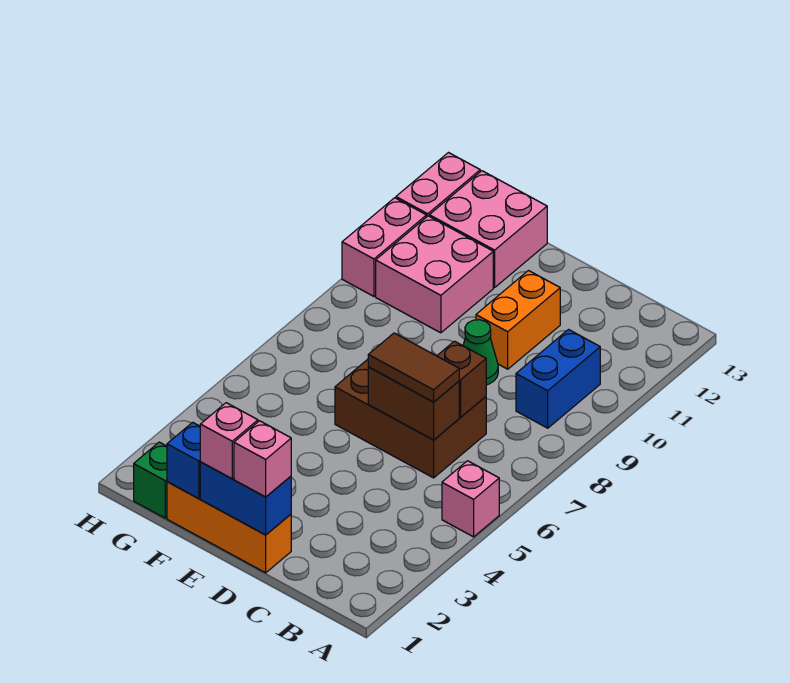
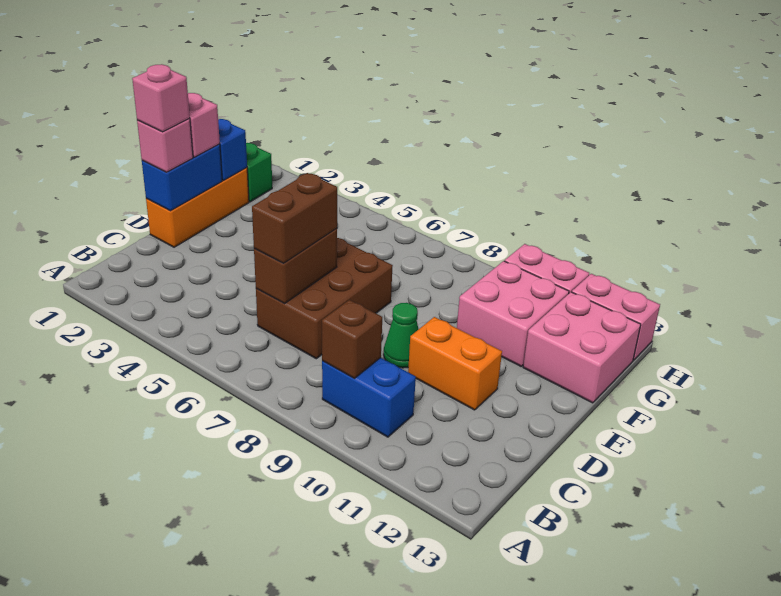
pink 1x1 brick [442,461,499,537] -> pink 1x1 brick moved to [132,64,190,132]
brown 1x2 tile [368,333,459,402] -> brown 1x2 brick [252,173,337,263]
brown 1x1 brick [437,341,486,417] -> brown 1x1 brick moved to [322,300,382,378]

